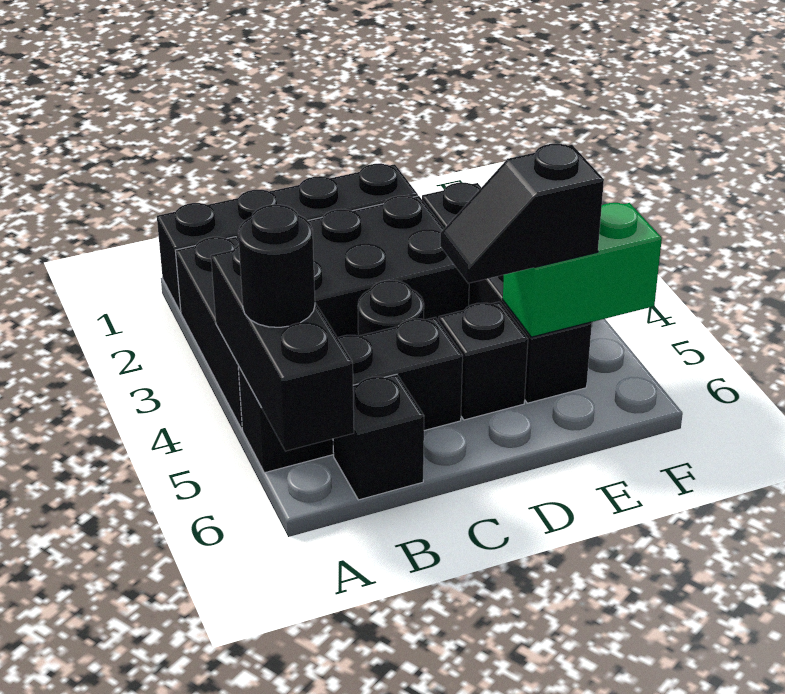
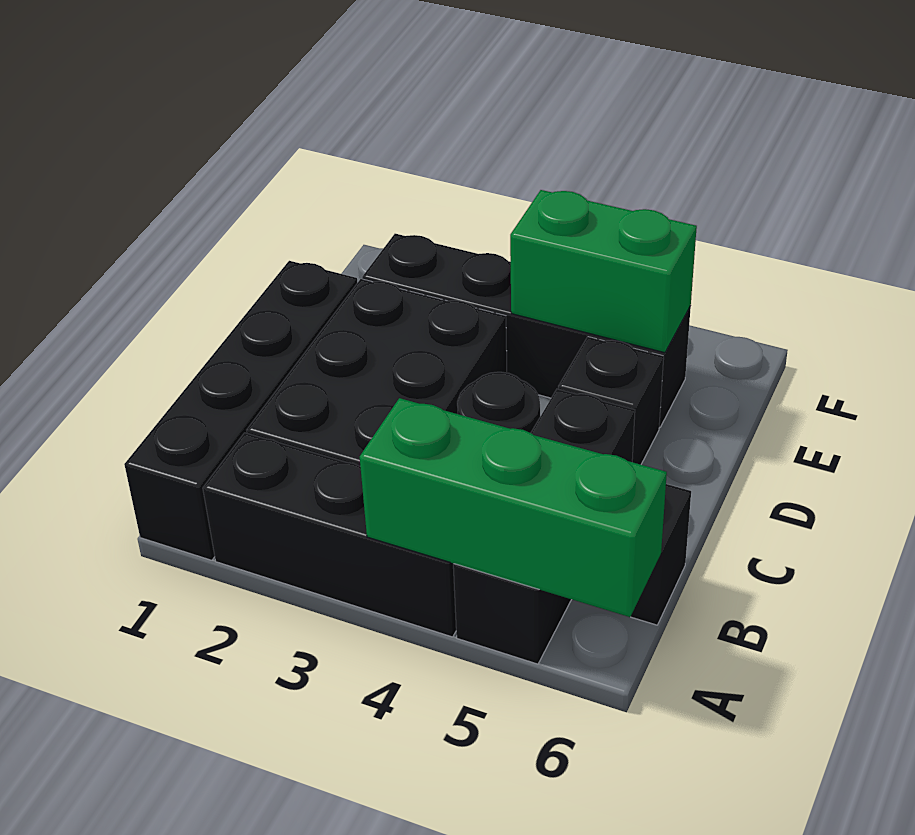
black 1x3 brick [211,245,354,451] -> green 1x3 brick [360,398,667,617]
black 1x1 round brick [238,205,315,327] -> none
black 1x2 slope [440,144,604,283] -> none
green 1x2 brick [503,203,662,337] -> green 1x2 brick turned to [510,190,697,353]

